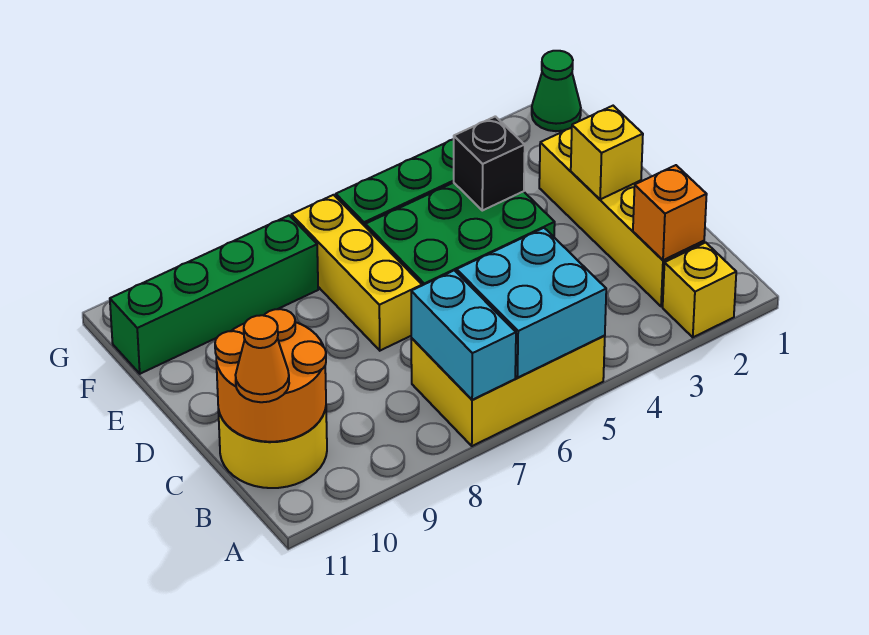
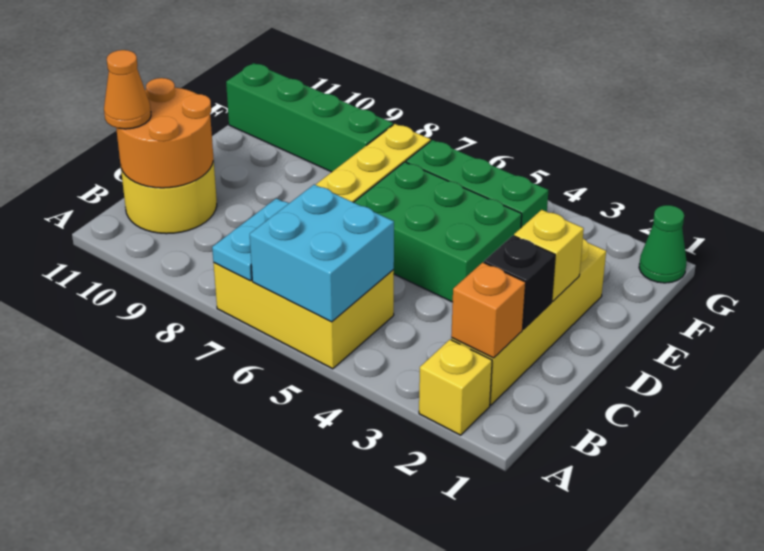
cyan 1x2 brick [411,270,516,400] -> cyan 1x2 plate [212,198,289,281]
black 1x1 brick [454,116,525,211] -> black 1x1 brick moved to [484,236,555,329]

